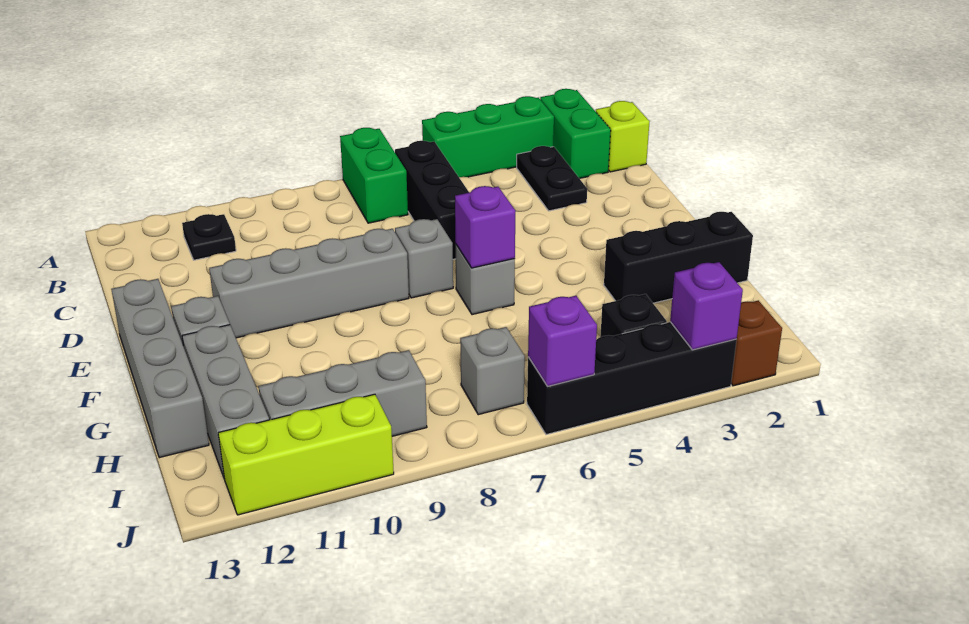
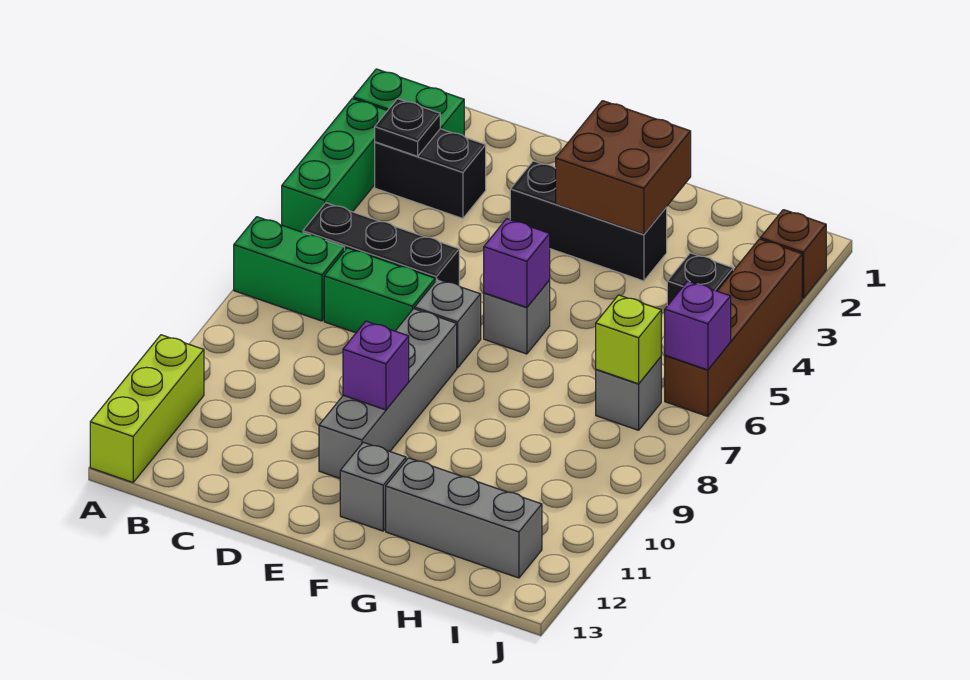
lime 1x1 brick [596,101,650,172] -> lime 1x1 brick moved to [596,295,661,384]
black 1x2 plate [517,146,587,211] -> black 1x2 brick [375,129,486,219]
black 1x1 plate [182,214,236,260] -> black 1x1 plate moved to [375,99,440,156]
none -> green 1x2 brick [324,248,435,333]
grey 1x4 brick [111,279,209,458] -> none
none -> brown 2x2 brick [556,101,691,234]
black 1x3 brick [604,212,753,303] -> black 1x3 brick turned to [510,161,667,281]
grey 1x3 brick [259,350,427,436] -> none
black 1x4 brick [527,322,736,435] -> brown 1x4 brick [665,239,802,416]
purple 1x1 brick [670,262,743,350] -> purple 1x1 brick moved to [343,321,409,410]
lime 1x3 brick [218,394,394,515] -> lime 1x3 brick moved to [90,335,204,482]

